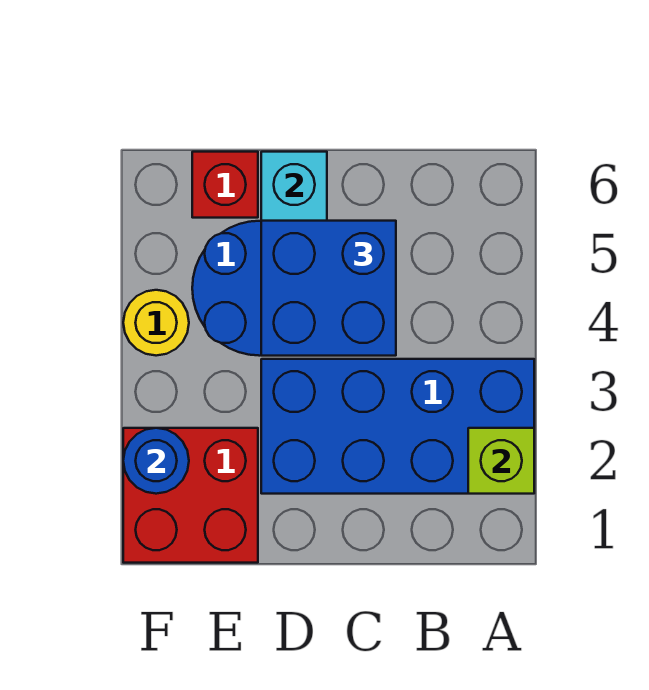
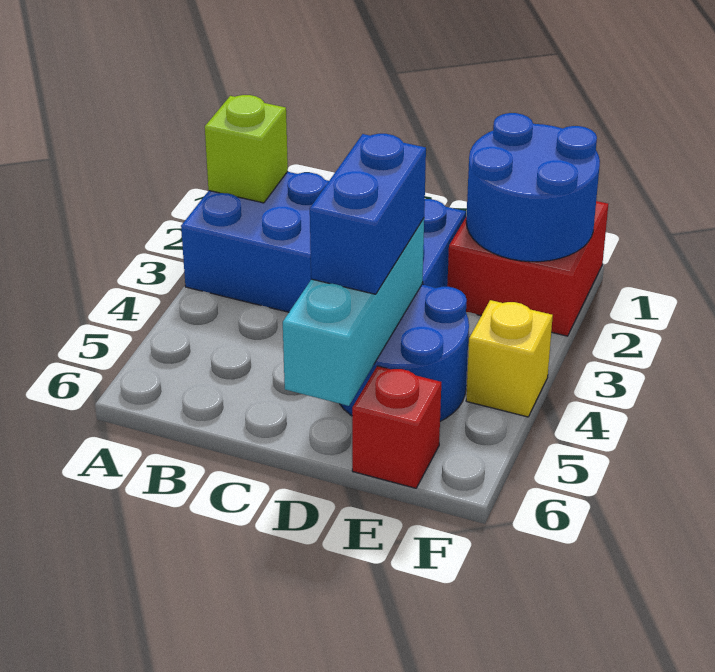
blue 2x2 brick [261,221,396,356] -> blue 1x2 brick [310,134,426,294]
blue 1x1 round brick [123,428,189,494] -> blue 2x2 round brick [466,113,600,262]
yellow 1x1 round brick [123,290,189,356] -> yellow 1x1 brick [466,300,553,417]

